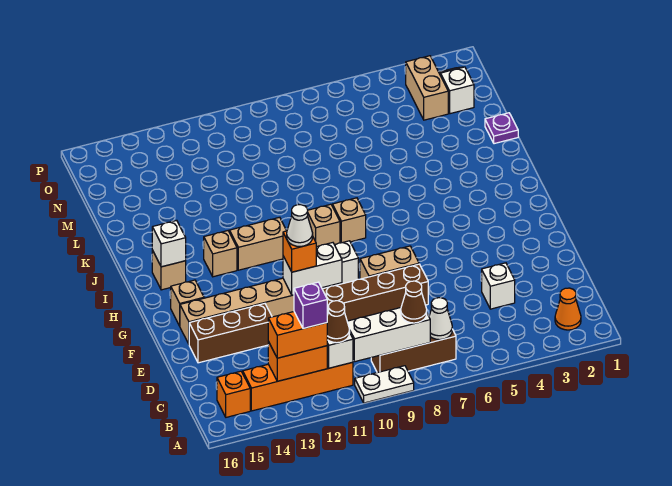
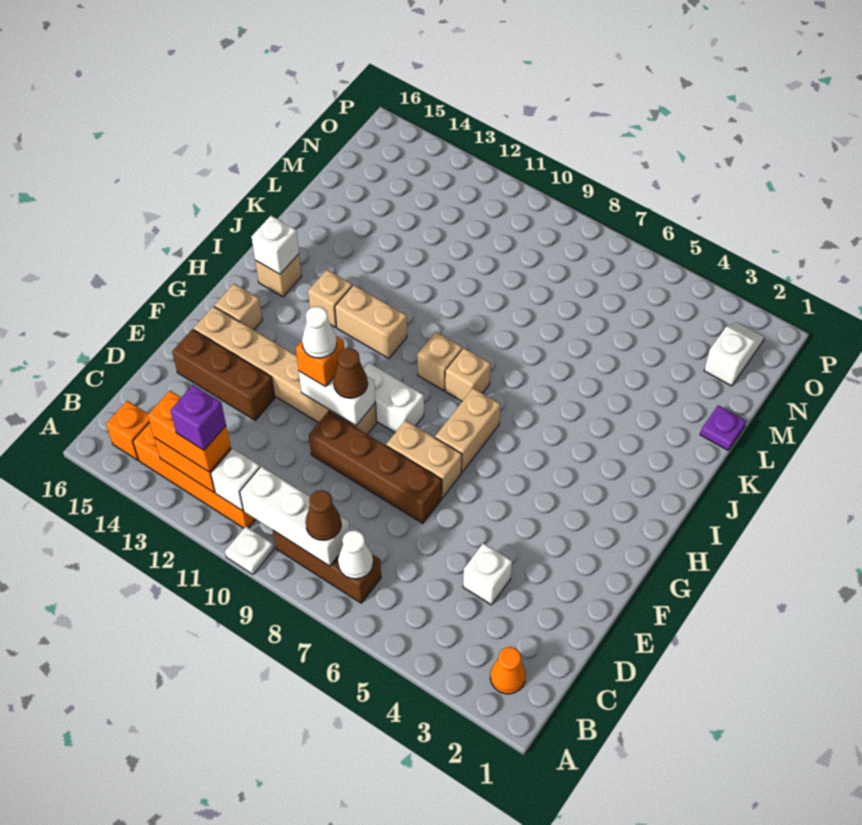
white 1x2 plate [355,366,414,403] -> white 1x1 plate [225,527,274,574]
brown 1x1 cone [327,301,350,343] -> brown 1x1 cone moved to [334,348,368,398]
tan 1x2 brick [406,56,448,120] -> tan 1x2 brick moved to [435,388,501,472]

